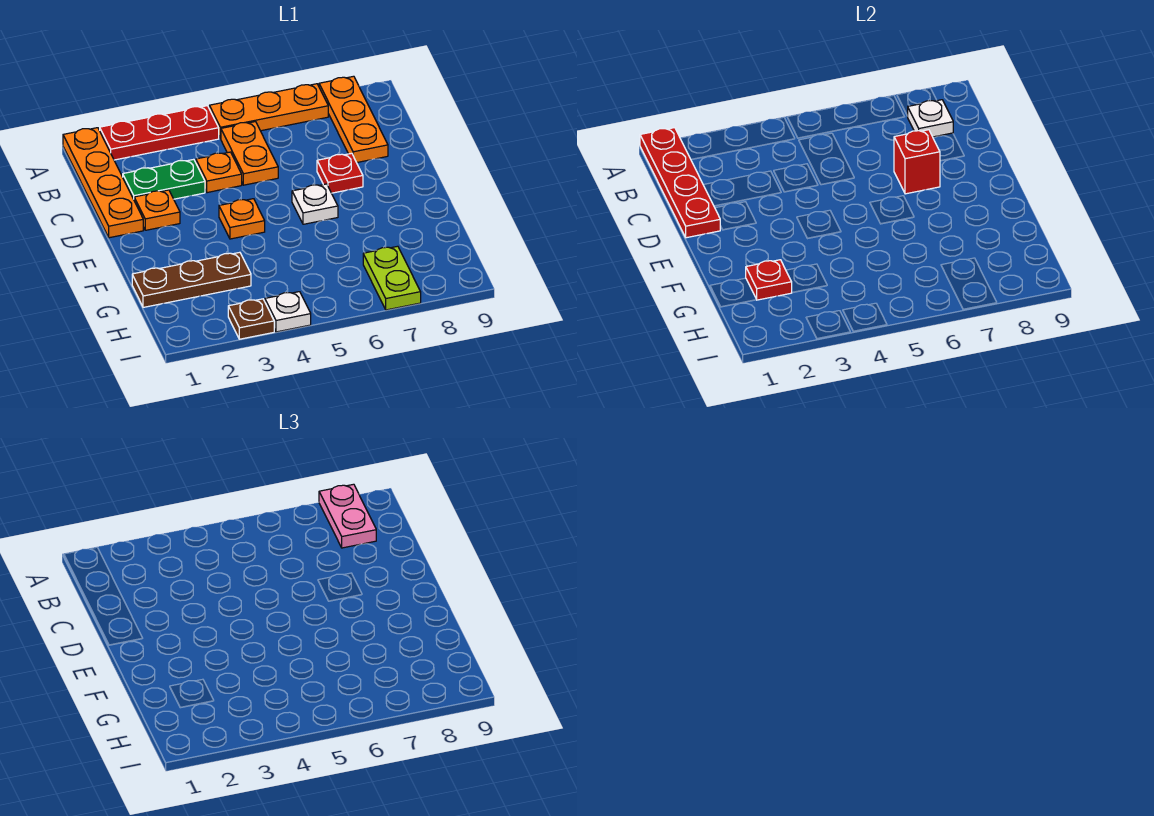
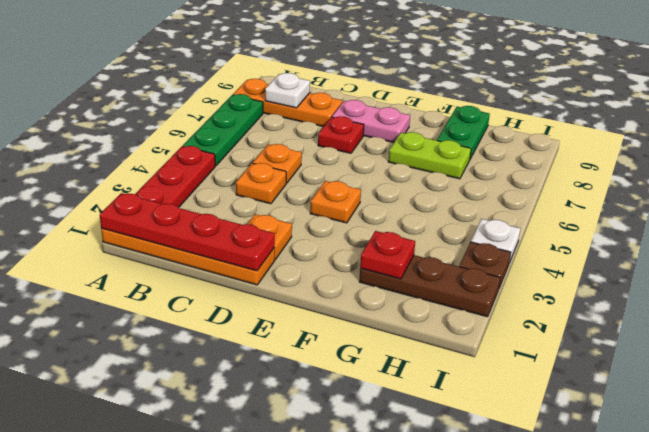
orange 1x3 plate [209,84,328,139] -> green 1x3 plate [183,94,263,166]
pink 1x2 plate [319,484,376,548] -> pink 1x2 plate moved to [332,100,410,142]
orange 1x2 plate [221,122,278,185] -> orange 1x1 plate [253,144,302,183]
green 1x2 plate [123,159,205,199] -> green 1x2 plate moved to [437,106,490,159]
red 1x1 brick [894,130,940,194] -> none
white 1x1 plate [292,184,338,224] -> none
brown 1x3 plate [132,252,251,307] -> brown 1x3 plate turned to [359,255,500,317]
lime 1x2 plate [363,246,421,310] -> lime 1x2 plate moved to [388,132,471,179]

